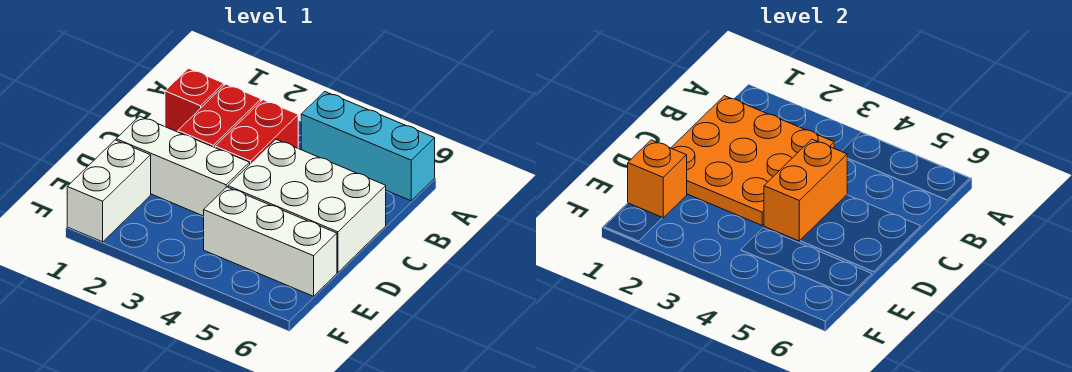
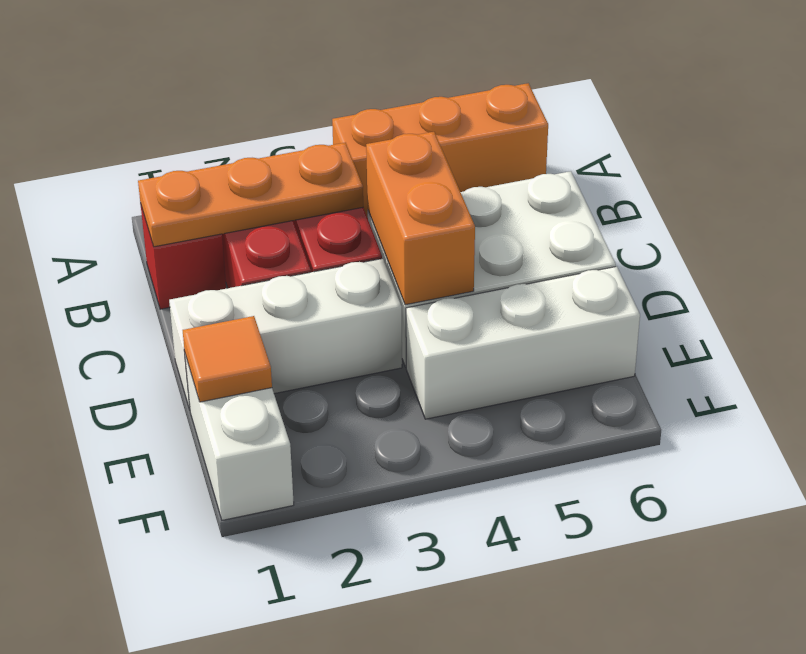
cyan 1x3 brick [301,91,435,201] -> orange 1x3 brick [332,83,548,218]
orange 3x3 plate [671,96,834,225] -> orange 1x3 plate [138,143,363,247]
orange 1x1 brick [628,140,687,218] -> orange 1x1 tile [183,316,272,402]

